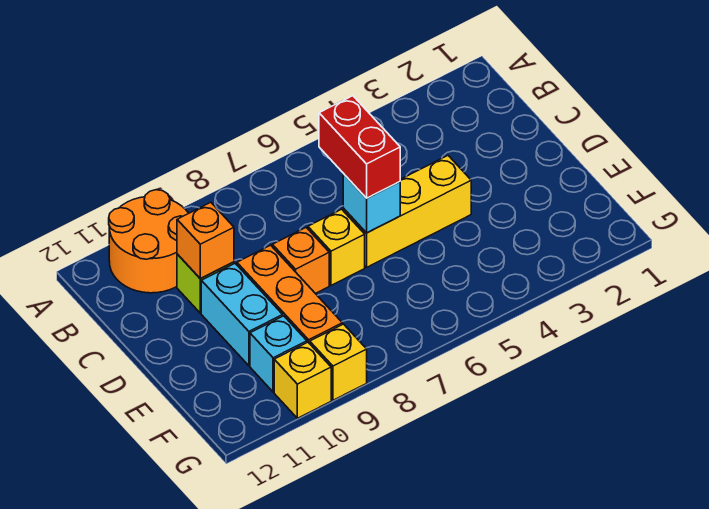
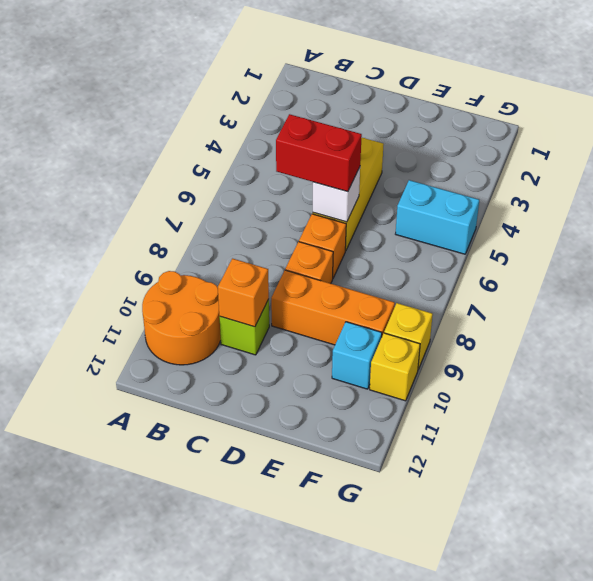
cyan 1x1 brick [343,174,400,233] -> white 1x1 brick [313,167,360,222]
yellow 1x1 brick [308,209,365,285] -> orange 1x1 brick [299,214,346,278]
cyan 1x2 brick [201,264,283,366] -> cyan 1x2 brick moved to [396,180,479,254]

